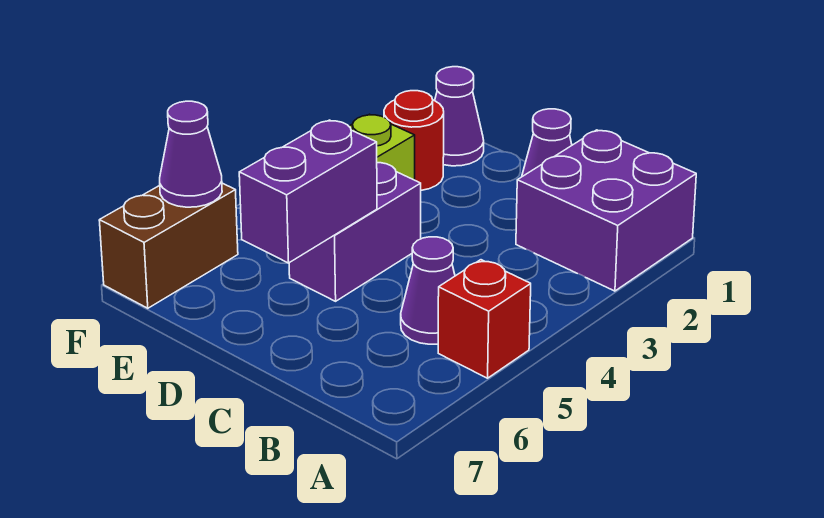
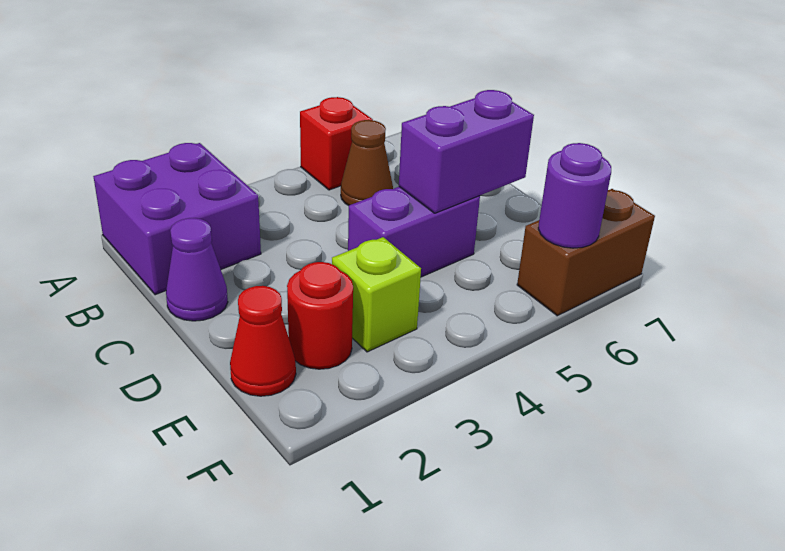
purple 1x1 cone [401,237,455,344] -> brown 1x1 cone [341,120,393,206]
purple 1x1 cone [435,67,484,166] -> red 1x1 cone [230,286,296,396]
purple 1x1 cone [160,101,222,207] -> purple 1x1 round brick [538,143,611,248]

